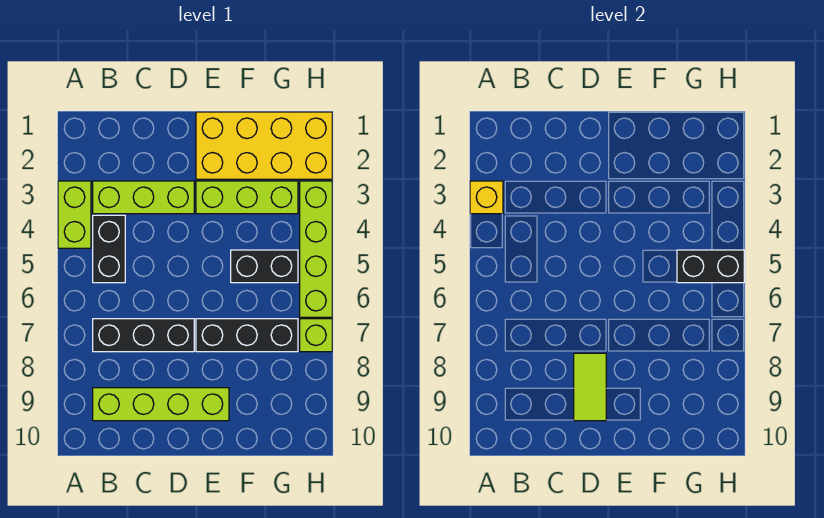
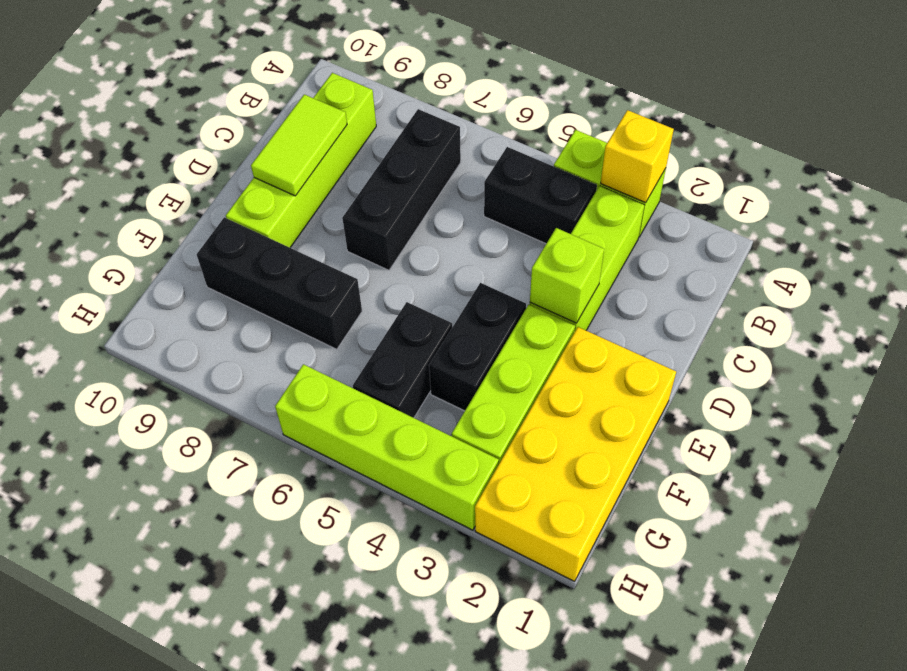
lime 1x2 tile [574,353,606,421] -> lime 1x2 tile turned to [251,94,347,196]
black 1x3 brick [196,319,298,352] -> black 1x3 brick turned to [197,217,362,349]
black 1x2 brick [677,250,744,283] -> black 1x2 brick moved to [429,283,526,411]
lime 1x1 brick [300,319,332,352] -> lime 1x1 brick moved to [530,228,604,323]

